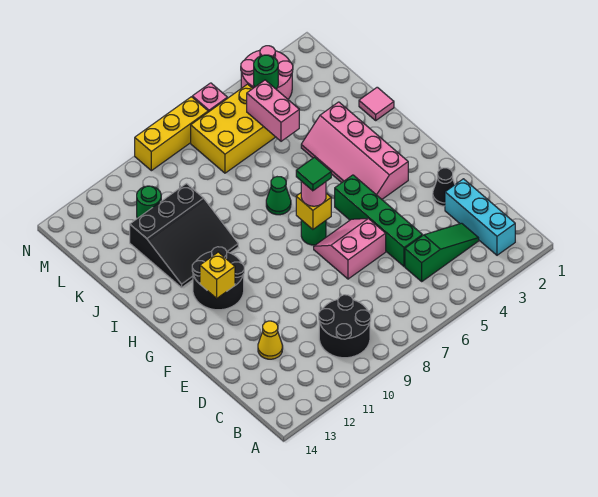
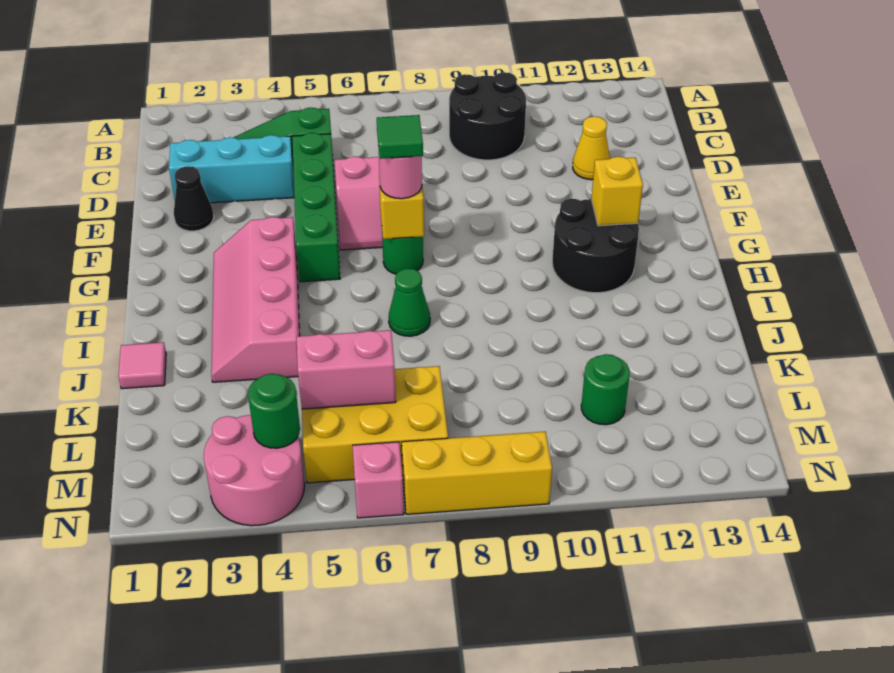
cyan 1x3 brick [445,179,515,255] -> cyan 1x3 brick turned to [169,135,294,203]
pink 2x4 slope [301,102,408,199] -> pink 2x4 slope turned to [211,217,300,382]
black 3x3 slope [130,184,238,288] -> none
pink 1x2 brick [247,80,299,141] -> pink 1x2 brick turned to [297,330,396,409]

